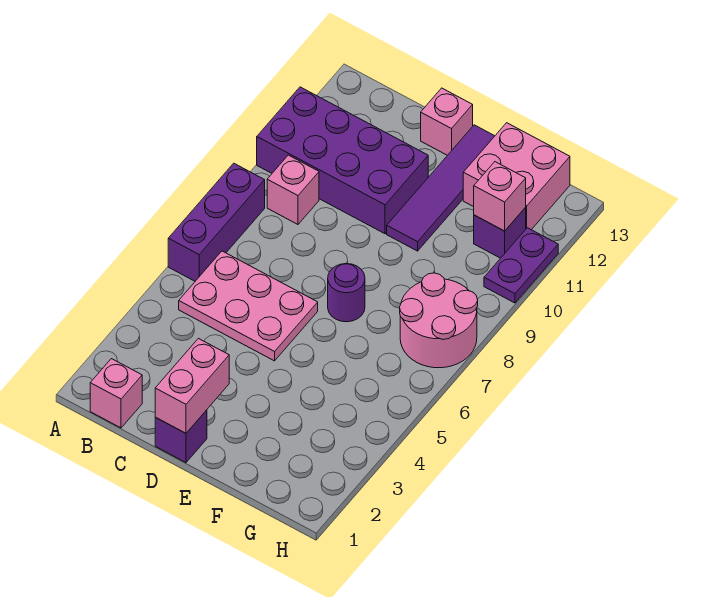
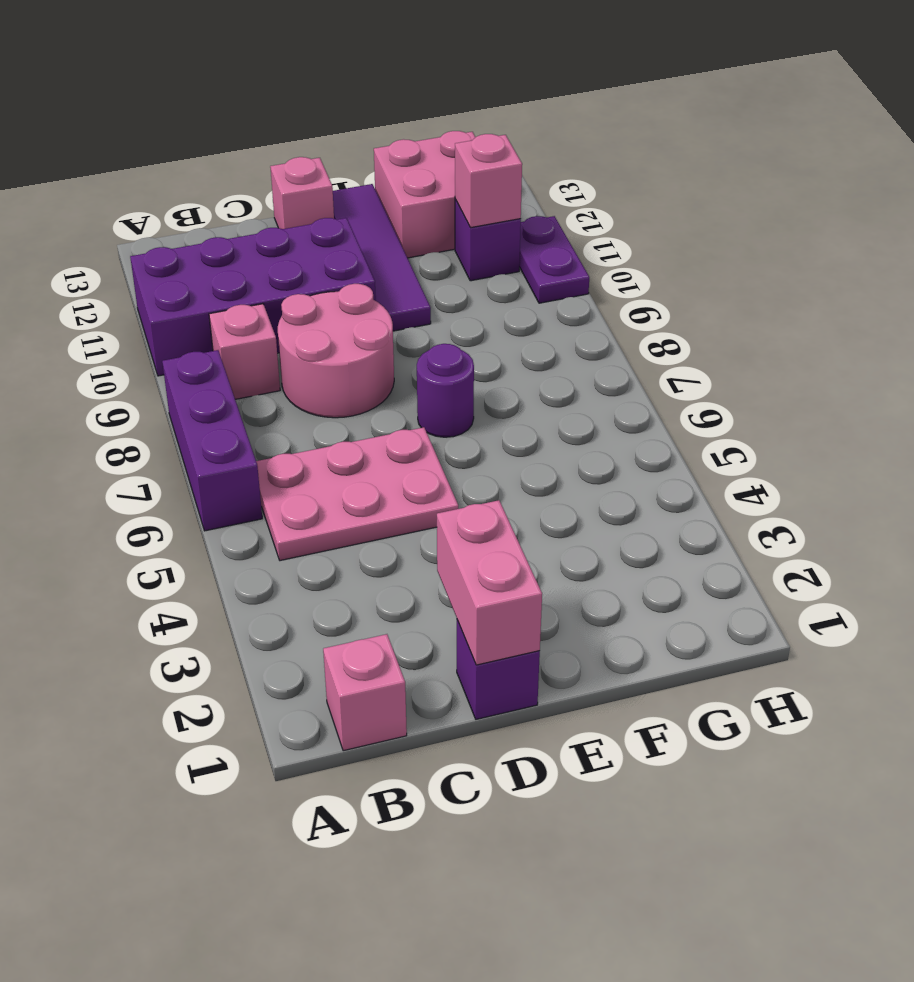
pink 2x2 round brick [400,273,478,368] -> pink 2x2 round brick moved to [278,284,394,418]

